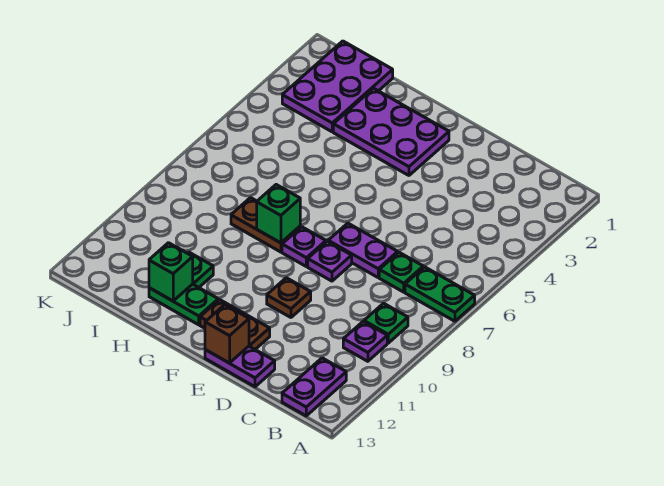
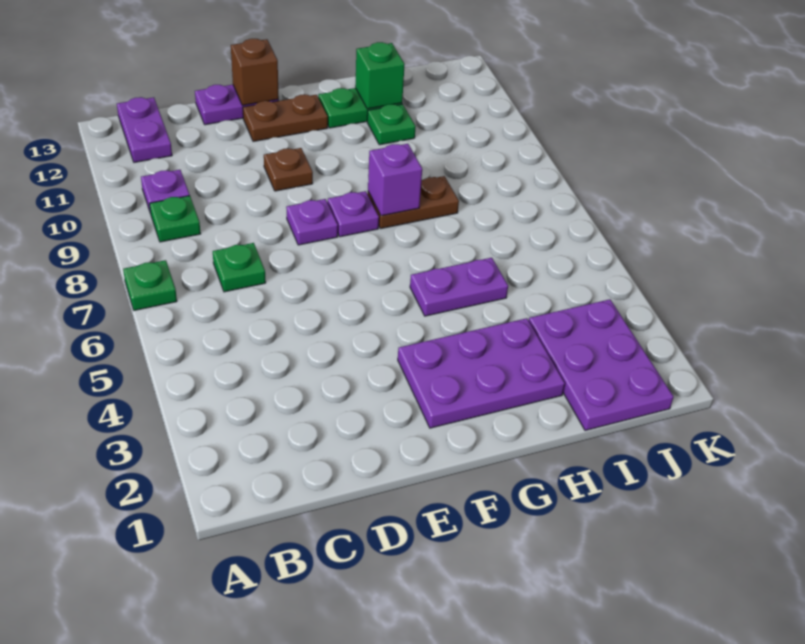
green 1x2 plate [405,267,475,321] -> green 1x1 plate [123,260,177,310]
purple 1x2 plate [328,223,398,277] -> purple 1x2 plate moved to [410,258,508,316]
green 1x1 brick [257,185,300,243] -> purple 1x1 brick [368,144,422,216]

